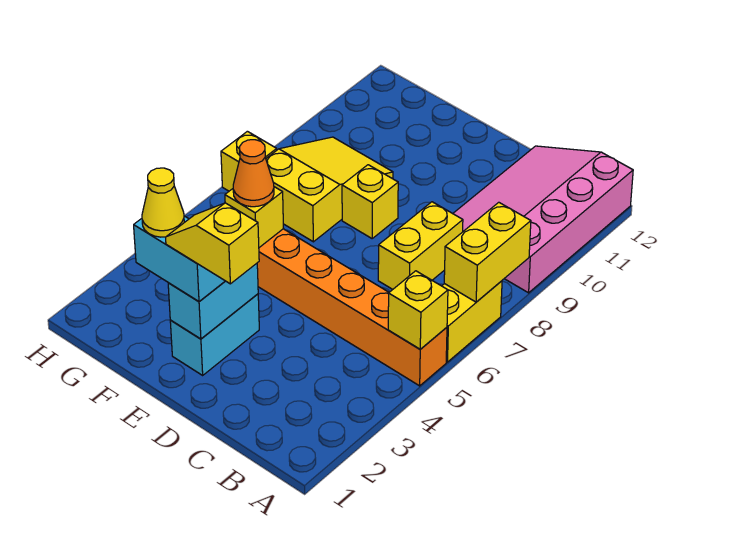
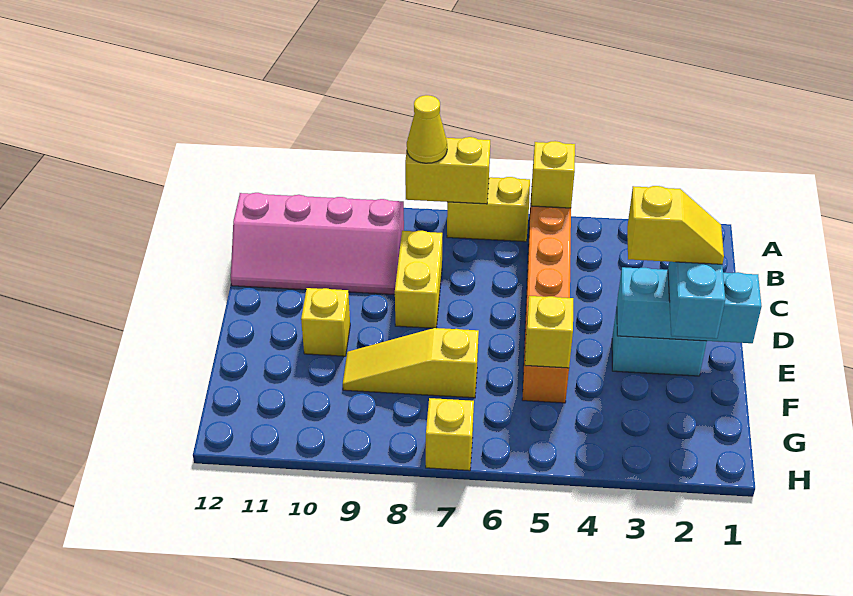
pink 3x4 slope [453,146,633,293] -> pink 2x4 slope [231,193,404,295]
yellow 1x2 brick [378,202,463,290] -> yellow 1x2 brick turned to [395,231,442,328]
yellow 1x2 slope [166,203,259,284] -> yellow 1x2 slope turned to [627,186,724,264]
cyan 1x2 brick [168,263,258,339] -> cyan 1x3 brick [617,267,762,343]
yellow 1x1 brick [342,165,398,238] -> yellow 1x1 brick moved to [301,288,350,356]
yellow 1x1 cone [142,168,184,237] -> yellow 1x1 cone moved to [407,95,447,163]
orange 1x1 cone [233,140,274,207] -> none
yellow 2x3 slope [266,137,393,242] -> yellow 1x3 slope [343,328,479,398]

